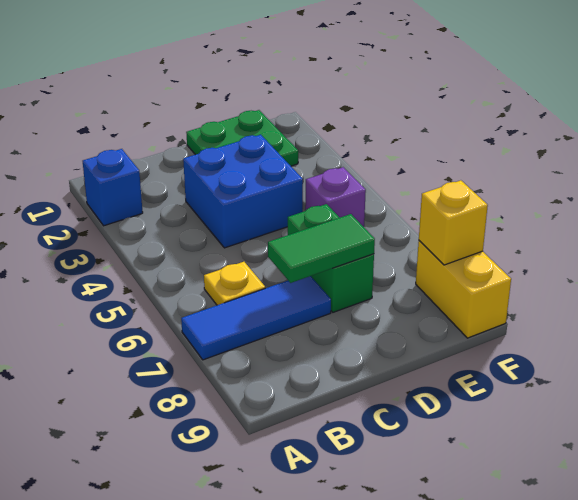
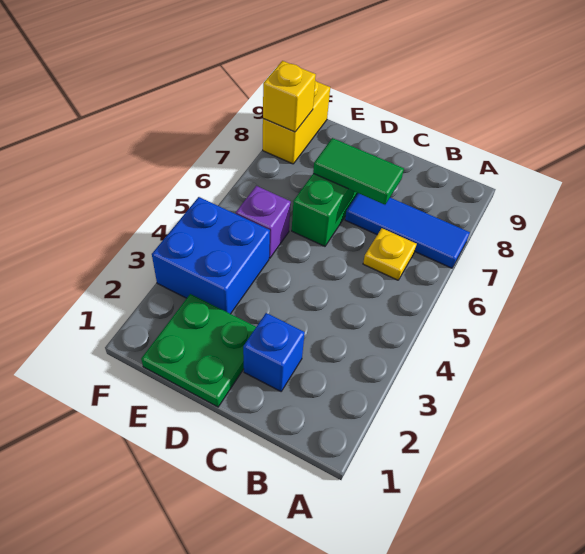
blue 1x1 brick [83,149,143,226] -> blue 1x1 brick moved to [243,313,305,391]
blue 2x2 brick [183,135,303,248] -> blue 2x2 brick moved to [152,197,270,314]

